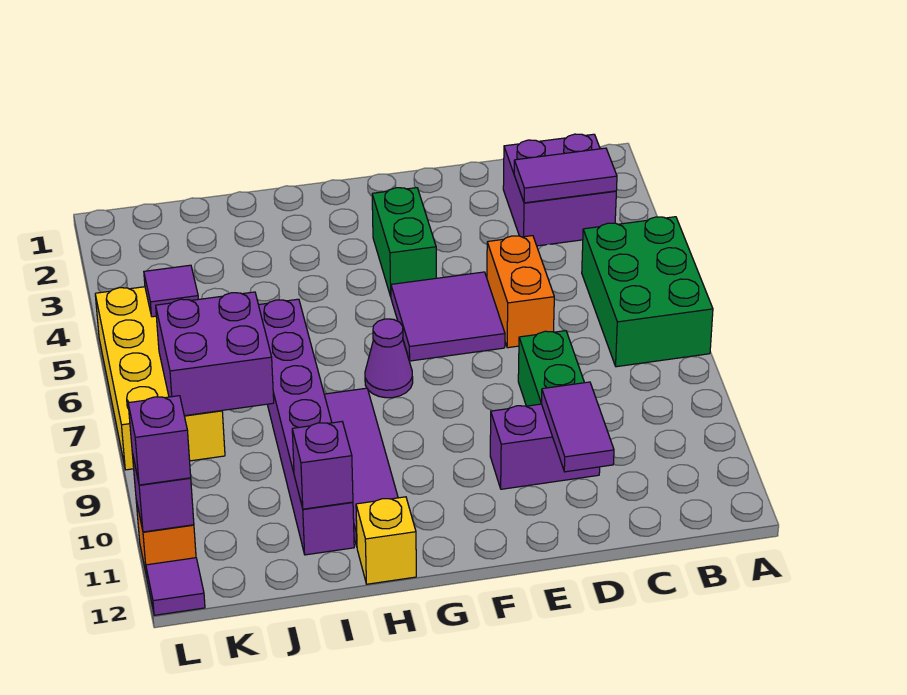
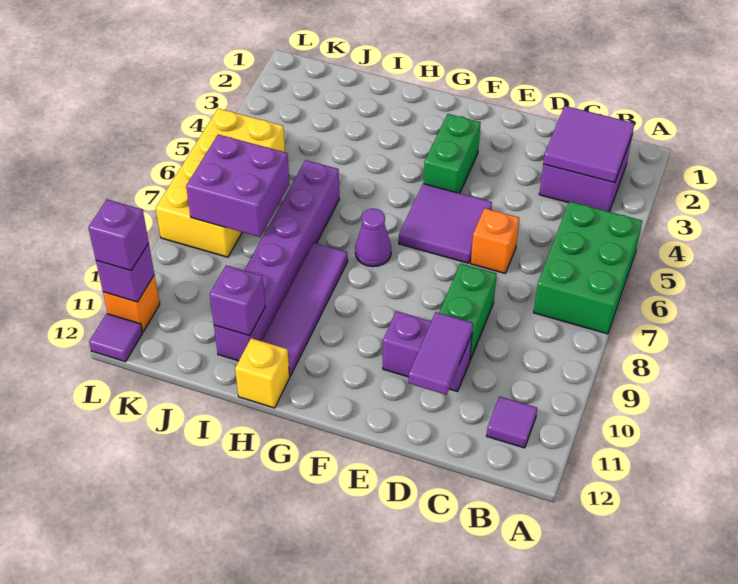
purple 1x2 tile [514,148,617,203] -> purple 2x2 tile [543,106,635,183]
orange 1x2 brick [487,236,554,348] -> orange 1x1 brick [471,208,519,273]
purple 1x1 tile [144,265,198,317] -> purple 1x1 tile moved to [487,396,537,448]

